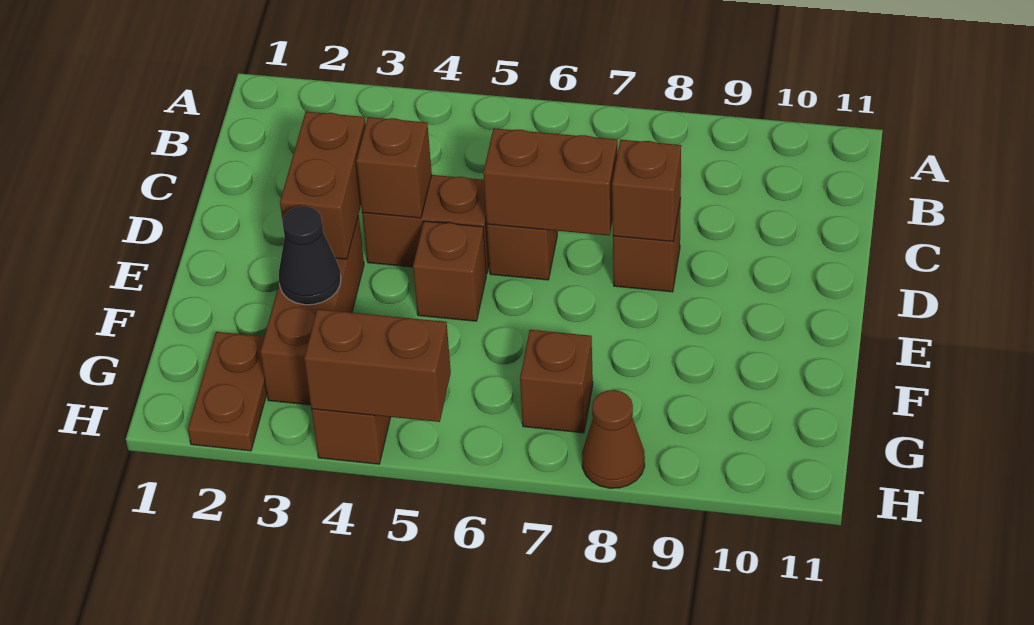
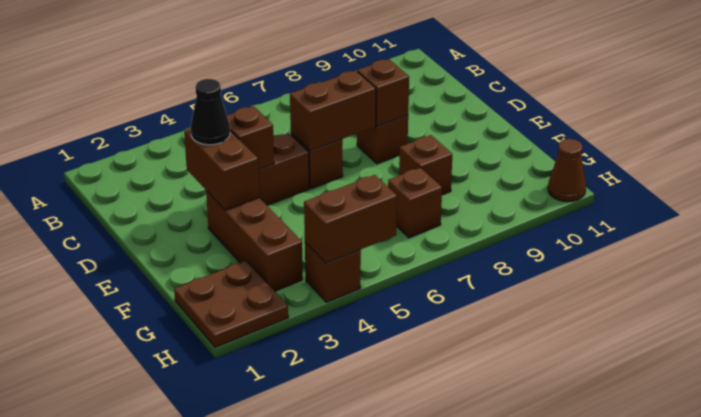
brown 1x1 brick [413,221,486,321] -> brown 1x1 brick moved to [399,135,452,195]
black 1x1 cone [279,206,341,305] -> black 1x1 cone moved to [191,79,230,145]
brown 1x2 plate [188,332,267,451] -> brown 2x2 plate [174,261,288,348]
brown 1x1 cone [582,390,645,488] -> brown 1x1 cone moved to [548,139,586,202]

